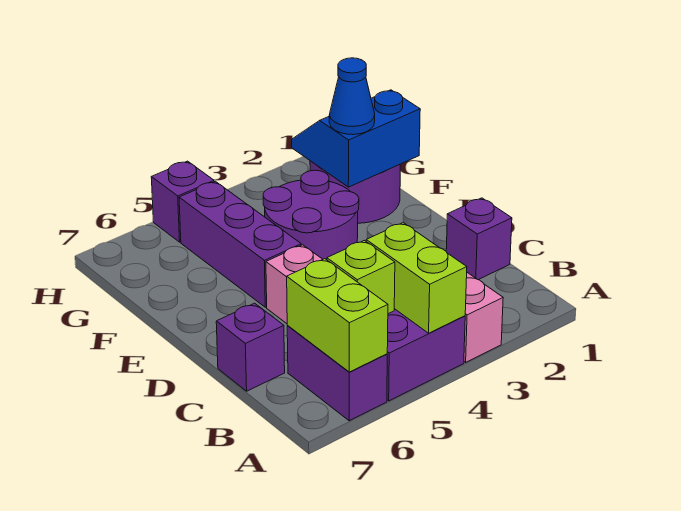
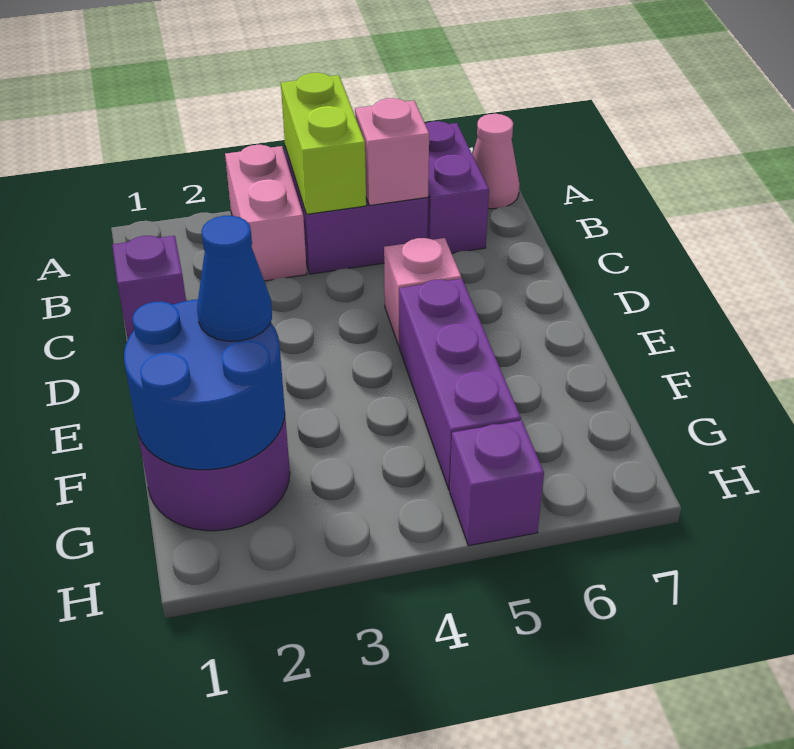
lime 1x2 brick [287,259,388,372] -> none
none -> pink 1x1 cone [472,114,520,209]
lime 1x1 brick [327,241,395,314] -> pink 1x1 brick [355,98,429,206]
purple 1x1 brick [216,303,285,391] -> none
purple 2x2 round brick [263,170,359,260] -> none
blue 2x2 slope [292,90,420,187] -> blue 2x2 round brick [124,299,285,470]

